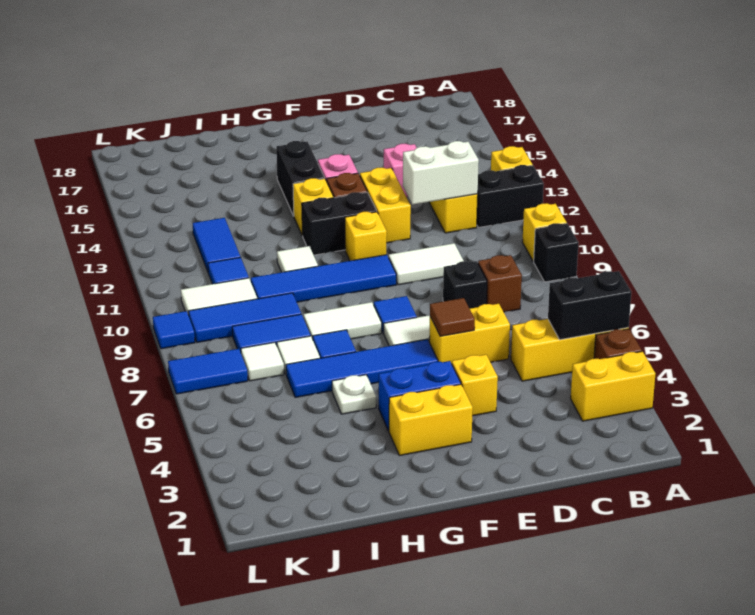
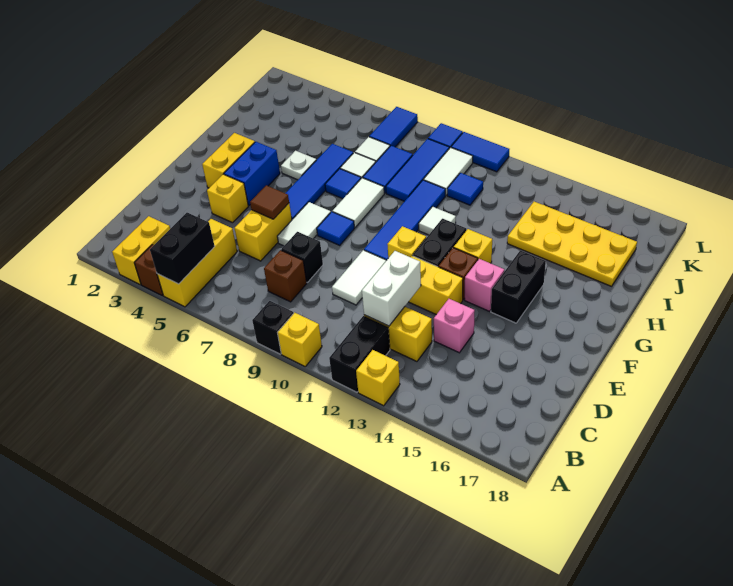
black 1x2 brick [276,141,325,216] -> black 1x2 brick turned to [491,251,546,323]
none -> yellow 2x4 plate [507,202,637,286]
blue 1x2 tile [193,218,240,271] -> blue 1x2 tile moved to [451,132,509,172]

